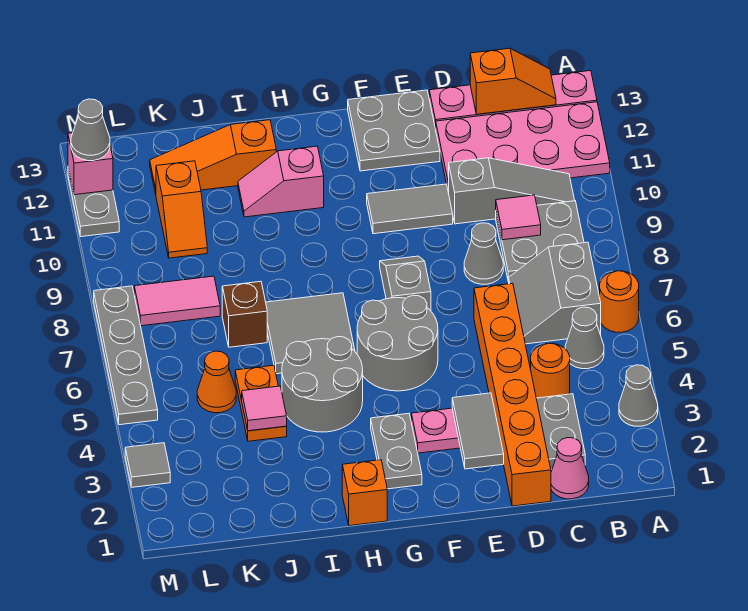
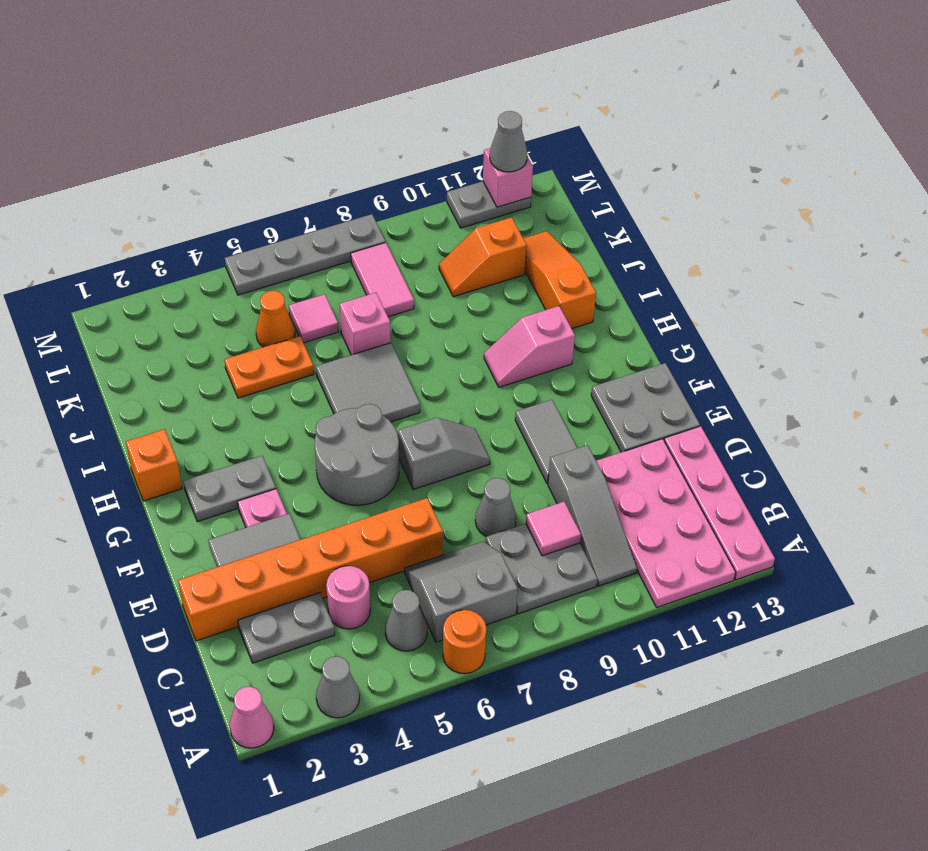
orange 1x2 slope [470,48,556,114] -> none
pink 1x1 cone [551,438,589,499] -> pink 1x1 cone moved to [230,686,274,748]
orange 1x1 round brick [531,343,570,398] -> pink 1x1 round brick [326,566,370,629]
grey 2x2 round brick [282,337,363,432] -> none
pink 1x2 slope [238,146,324,217] -> pink 1x2 slope turned to [484,306,575,387]
pink 1x1 tile [242,386,287,431] -> pink 1x1 tile moved to [289,294,339,343]
brown 1x1 brick [222,281,267,347] -> pink 1x1 brick [339,293,391,355]
grey 1x1 tile [125,443,170,487] -> none

